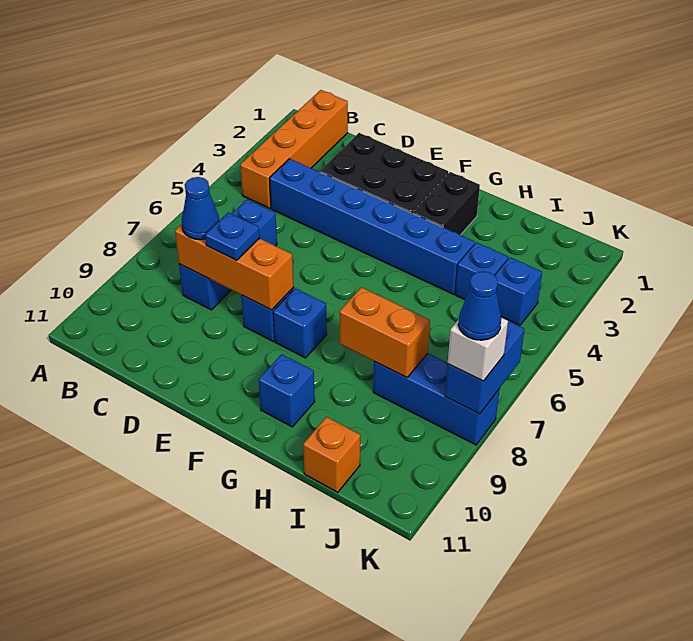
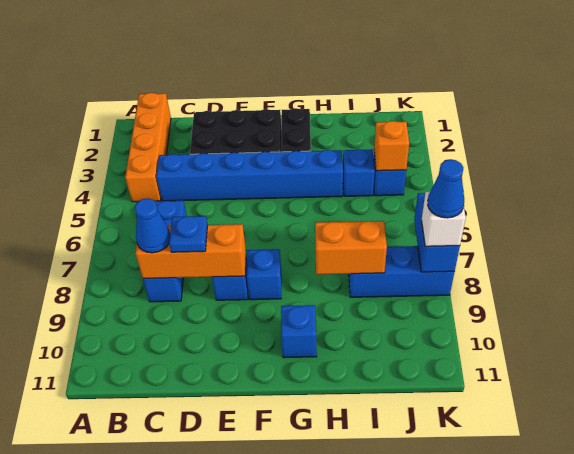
orange 1x1 brick [303,417,360,492] -> orange 1x1 brick moved to [374,121,409,171]

